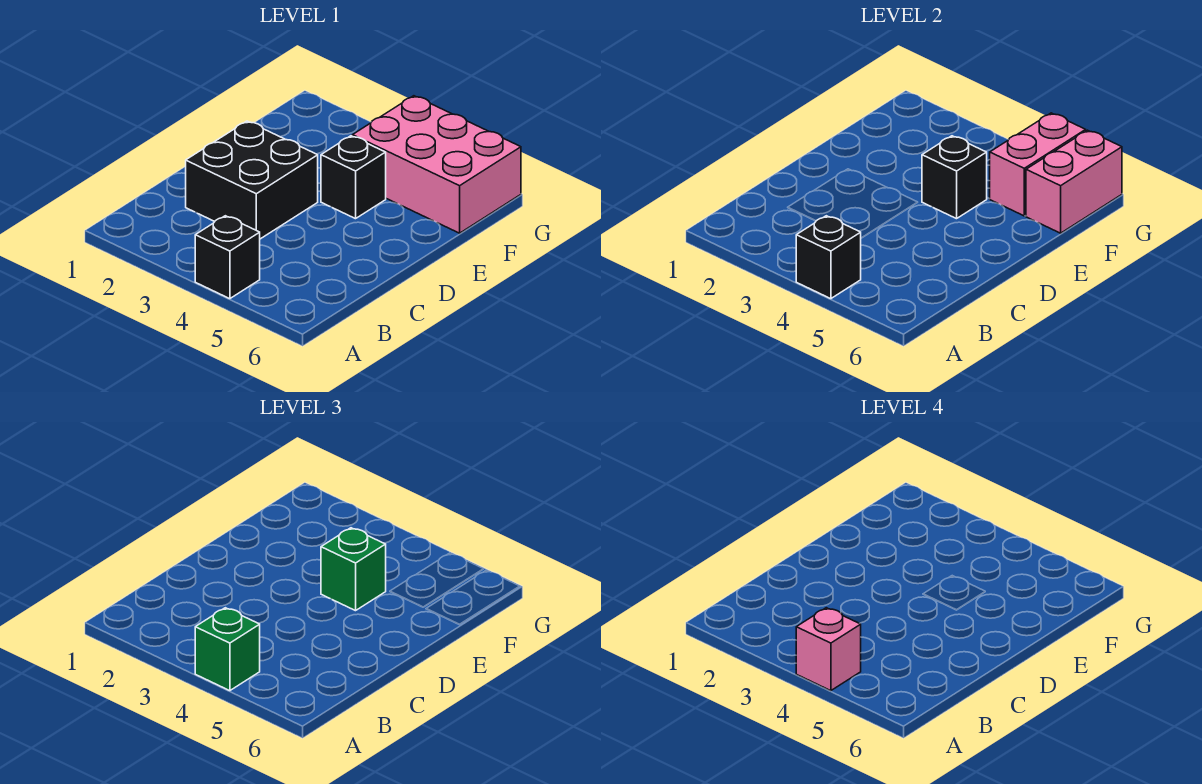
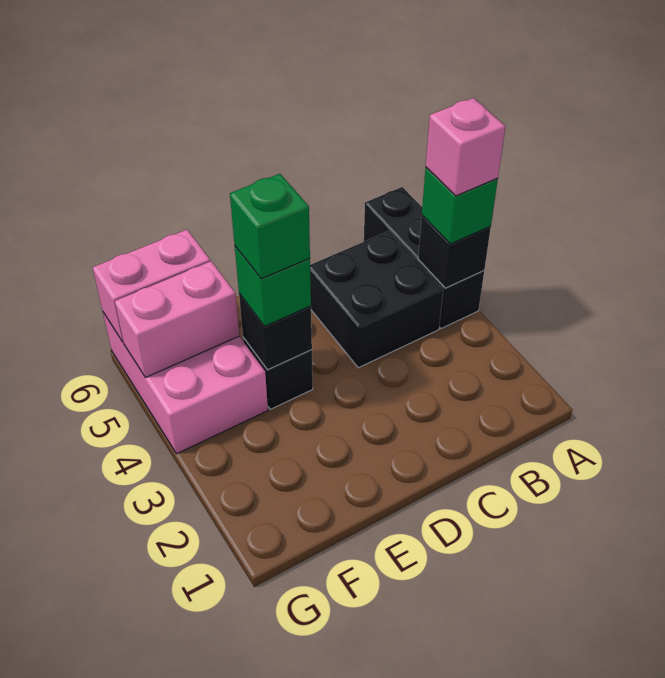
black 1x1 brick [195,216,260,299] -> black 1x3 brick [364,187,484,329]
black 2x2 brick [186,121,318,239] -> black 2x2 brick moved to [310,231,443,368]
none -> green 1x1 brick [230,174,310,279]

